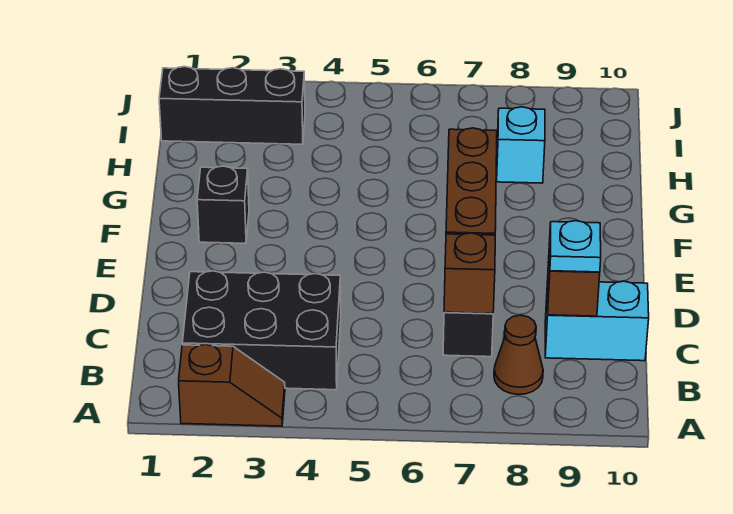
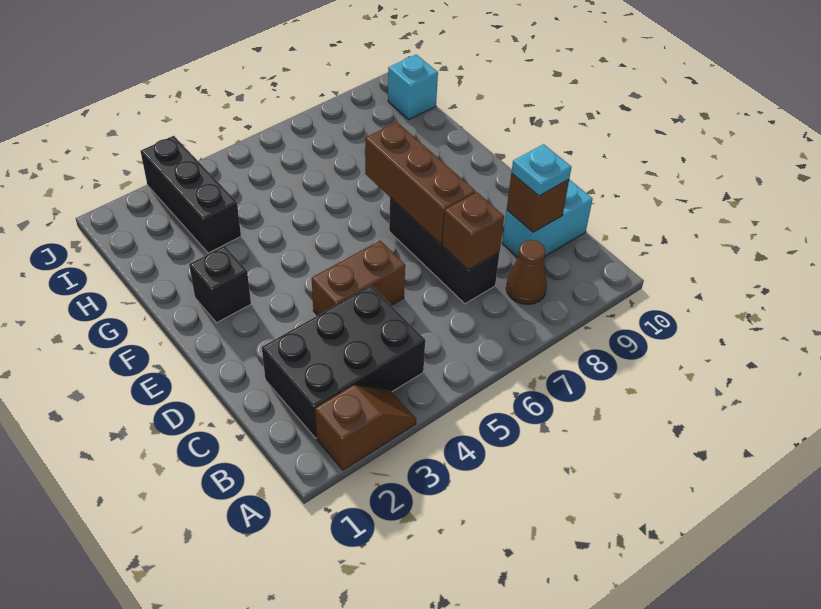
none -> brown 1x2 brick [312,241,405,316]
cyan 1x1 brick [497,107,545,183] -> cyan 1x1 brick moved to [388,55,438,120]
black 1x3 brick [159,67,305,144] -> black 1x3 brick turned to [141,136,241,253]

